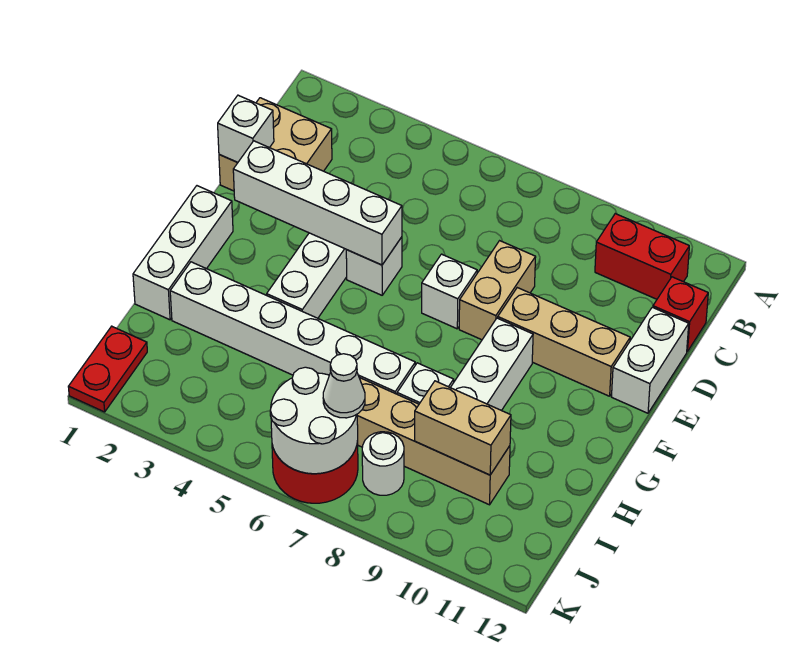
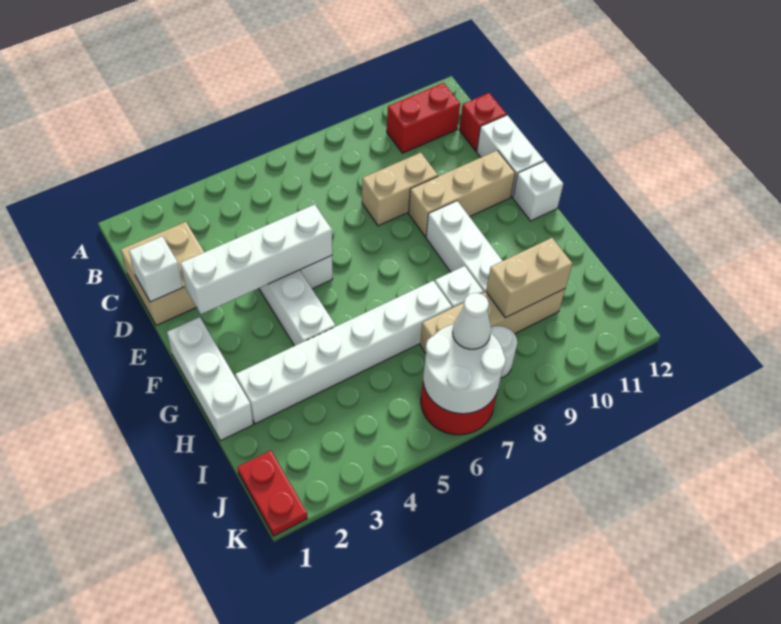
tan 1x2 brick [459,241,536,340] -> tan 1x2 brick turned to [362,153,438,226]
white 1x1 brick [422,254,477,329] -> white 1x1 brick moved to [513,161,563,221]

